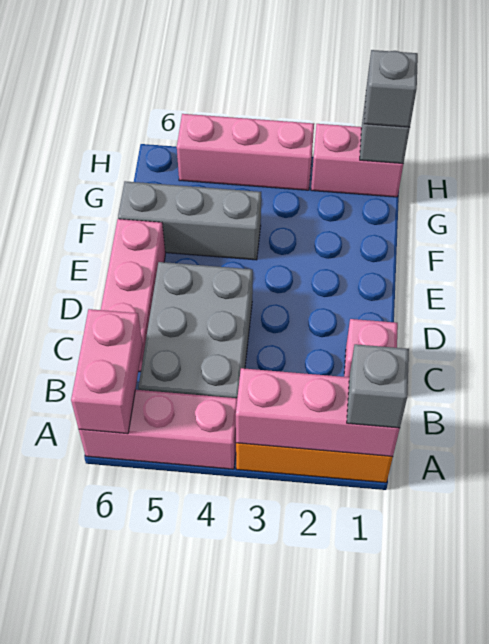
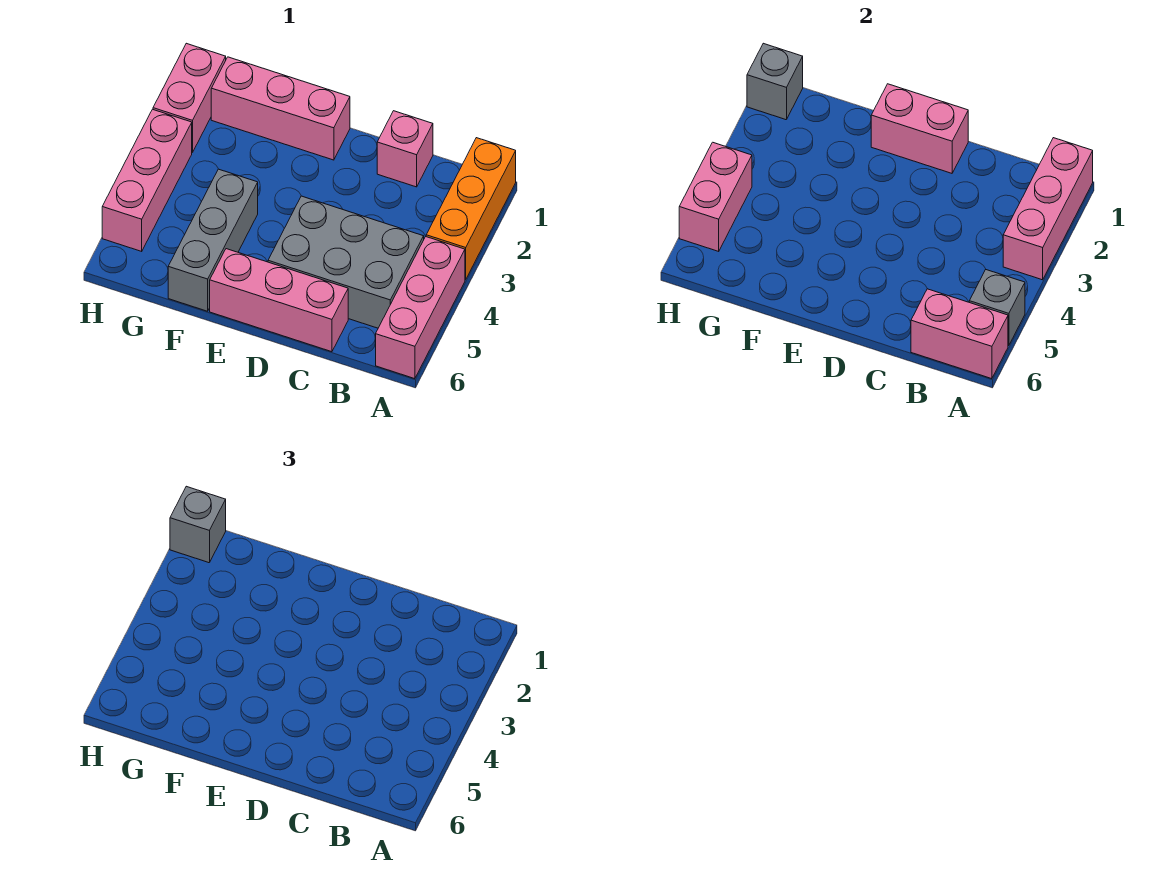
grey 1x1 brick [347,344,409,428] -> grey 1x1 brick moved to [969,269,1025,346]
none -> pink 1x2 brick [871,84,968,173]
none -> pink 1x3 brick [211,57,350,160]
none -> pink 1x2 brick [679,142,752,251]

